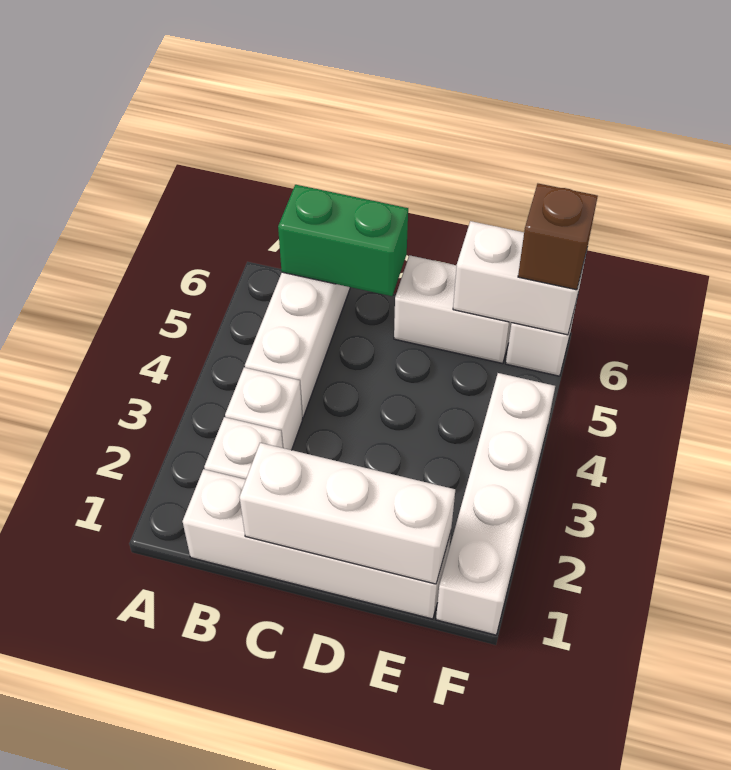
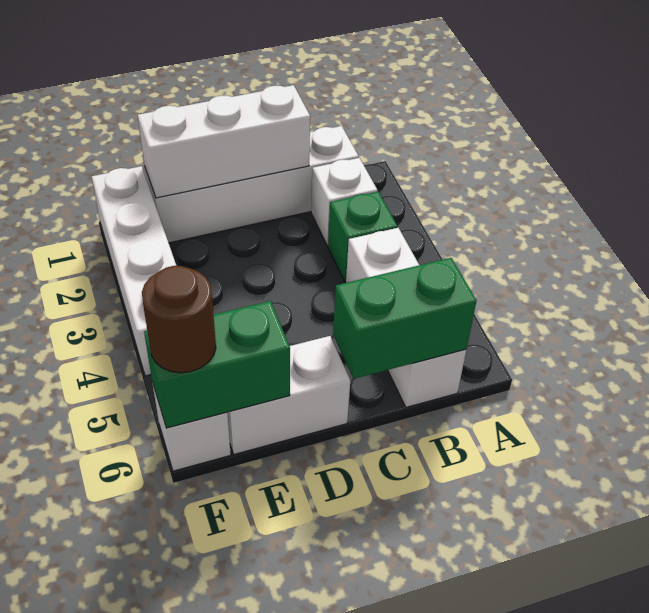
white 1x1 brick [225,367,302,450] -> green 1x1 brick [328,192,397,282]
white 1x2 brick [453,221,587,335] -> green 1x2 brick [144,301,290,428]
brown 1x1 brick [518,184,598,290] -> brown 1x1 round brick [142,266,216,373]

